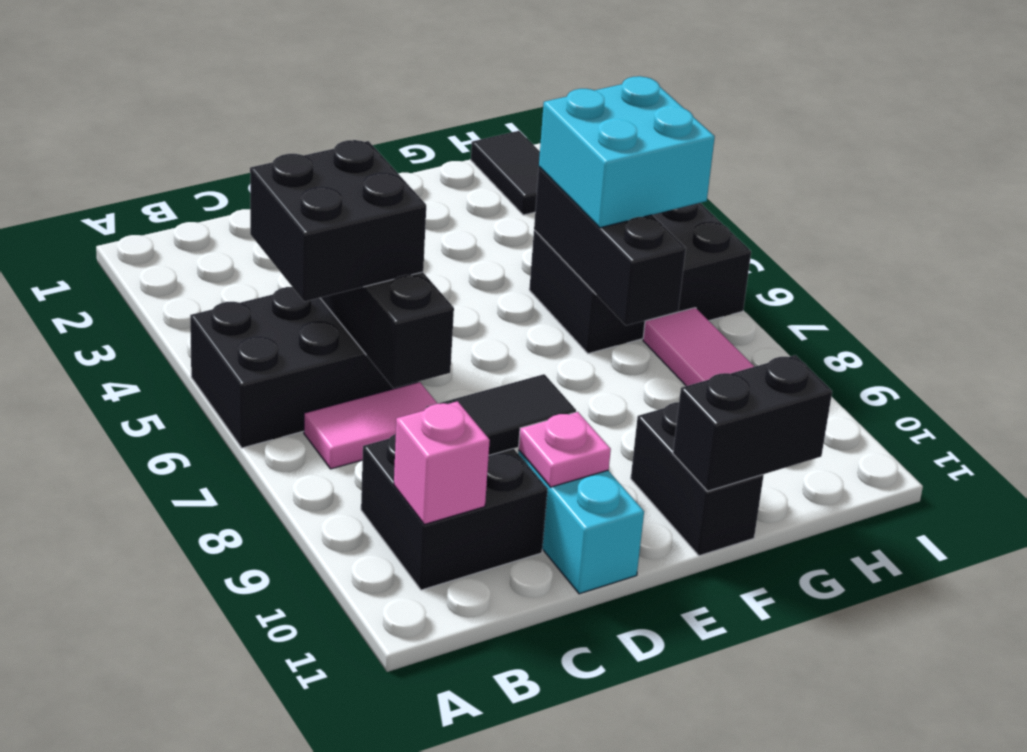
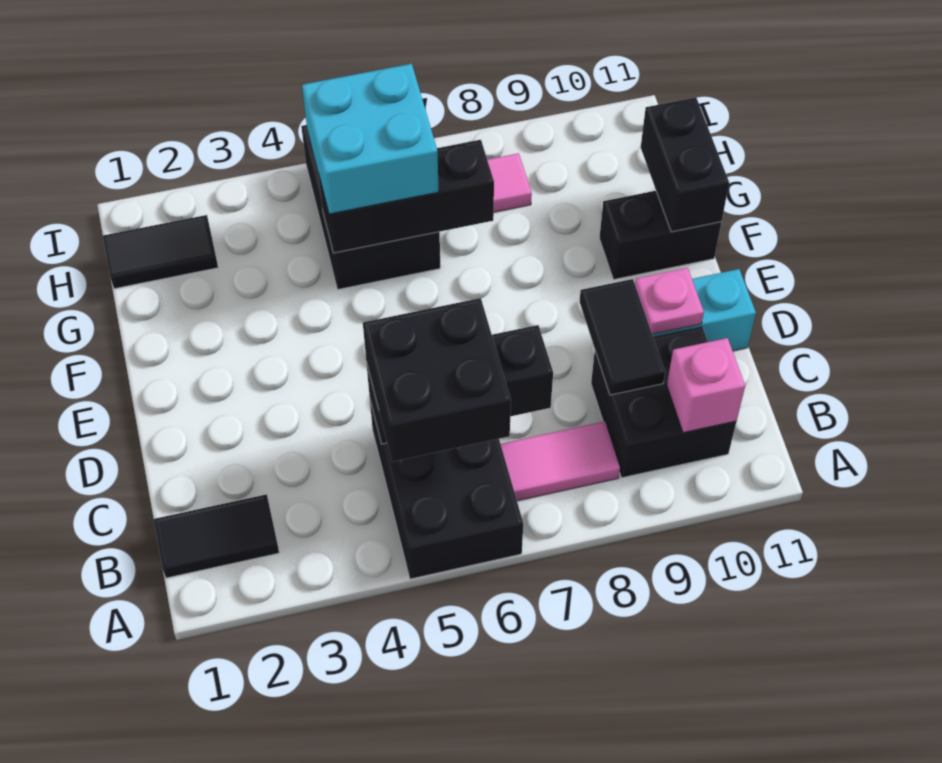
none -> black 1x2 tile [154,494,279,578]
pink 1x2 tile [304,382,437,469] -> pink 1x2 tile turned to [501,421,620,501]

